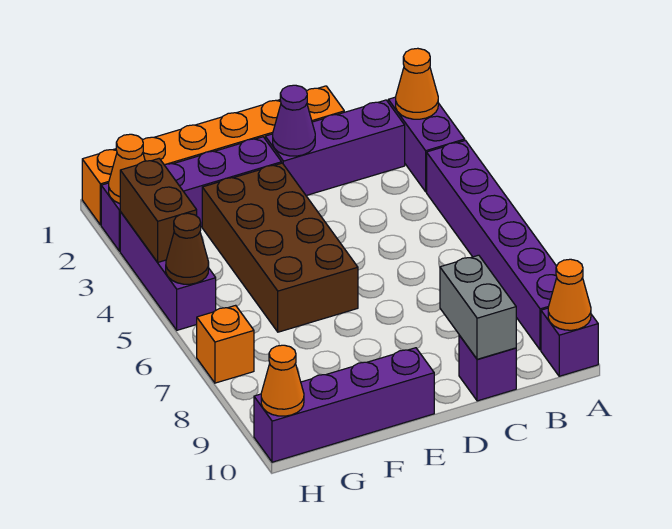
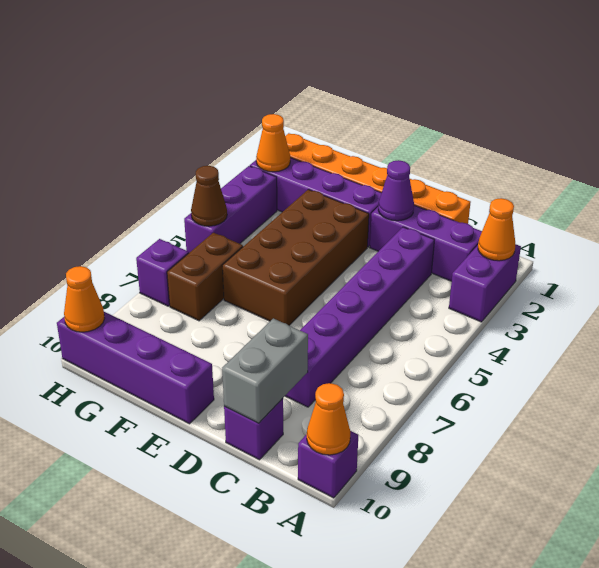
purple 1x6 brick [427,140,557,350] -> purple 1x6 brick moved to [285,227,434,407]
brown 1x2 brick [120,159,197,262] -> brown 1x2 brick moved to [167,233,243,321]
orange 1x1 brick [197,305,254,383] -> purple 1x1 brick [136,239,189,306]

